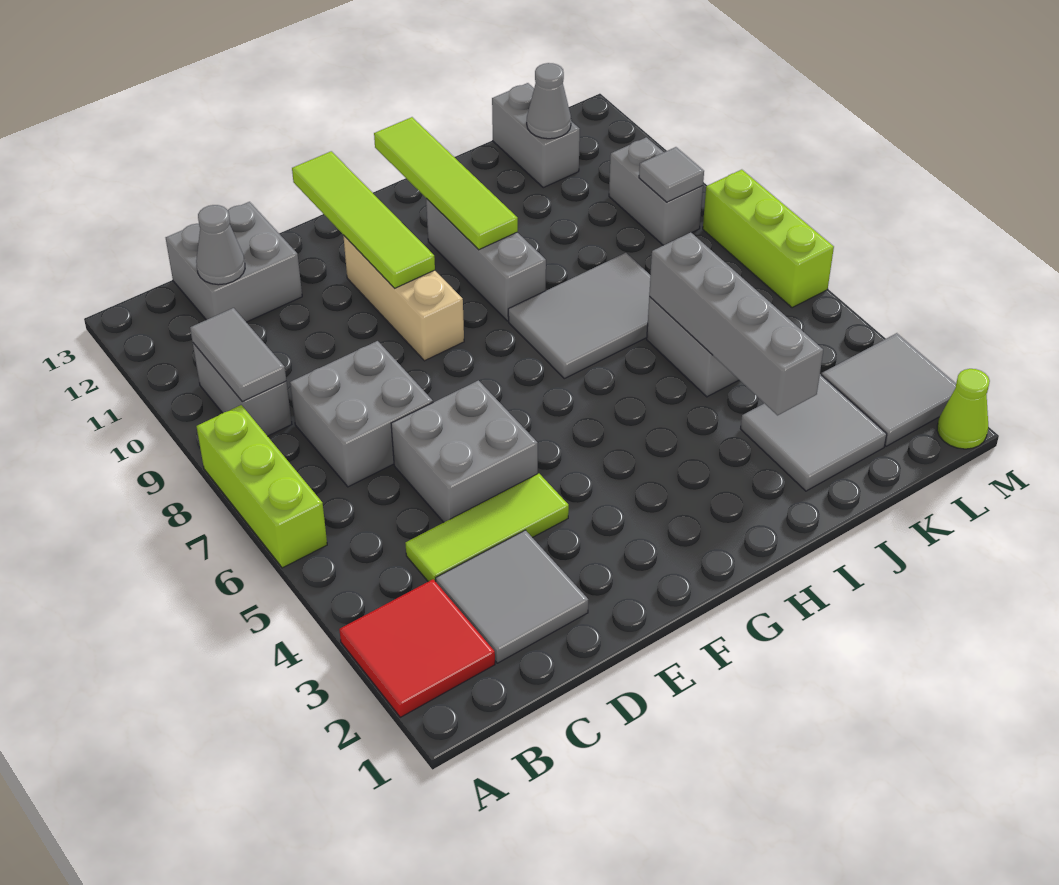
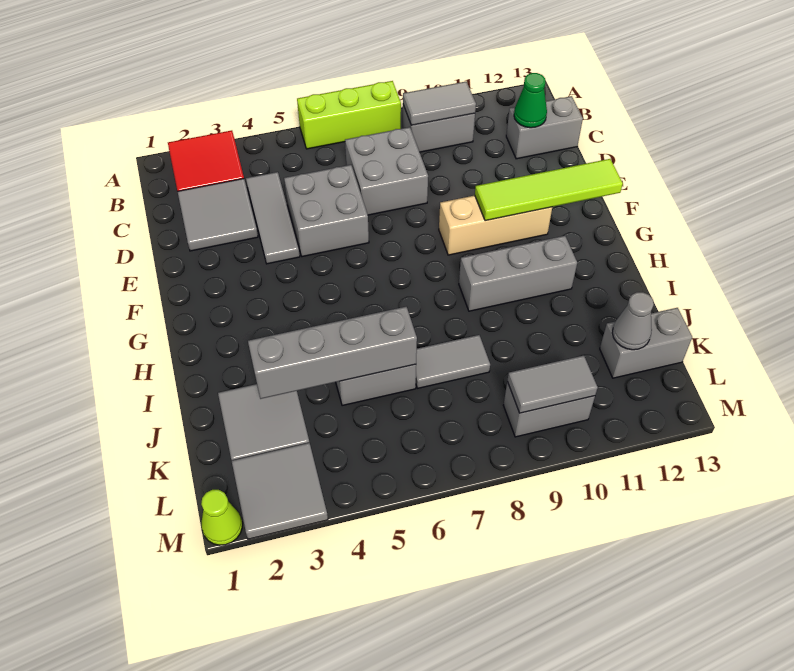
lime 1x3 tile [405,473,569,582] -> grey 1x3 tile [246,172,300,264]
grey 2x2 brick [166,202,302,322] -> grey 1x2 brick [506,96,583,159]
grey 1x1 cone [196,205,245,285] -> green 1x1 cone [514,73,547,128]
grey 2x3 tile [508,253,651,379] -> grey 1x2 tile [416,335,490,388]
lime 1x4 tile [374,117,518,250] -> none
grey 1x1 tile [639,147,704,202] -> grey 1x2 tile [507,356,598,413]
lime 1x3 brick [703,170,834,308] -> none

